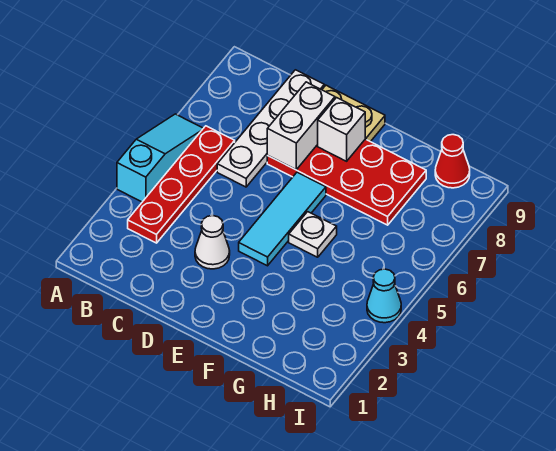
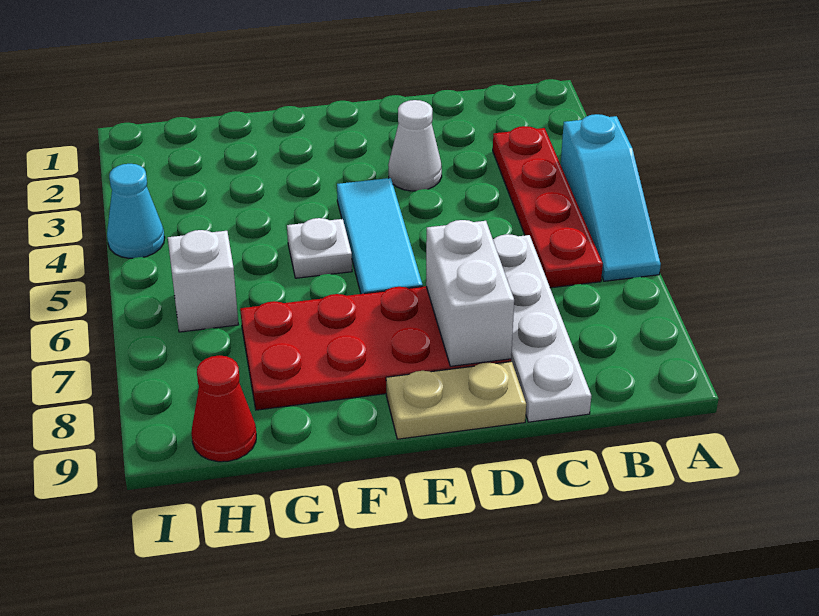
white 1x1 brick [318,98,365,161] -> white 1x1 brick moved to [168,230,238,332]

